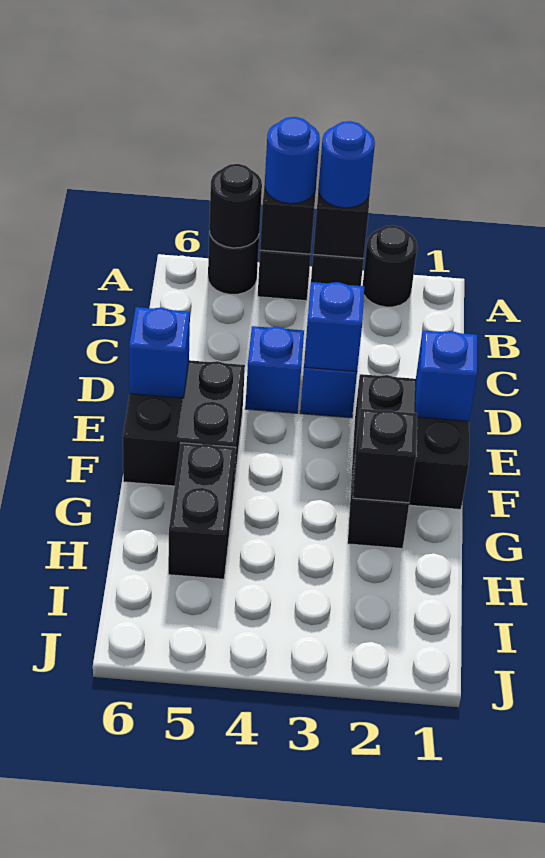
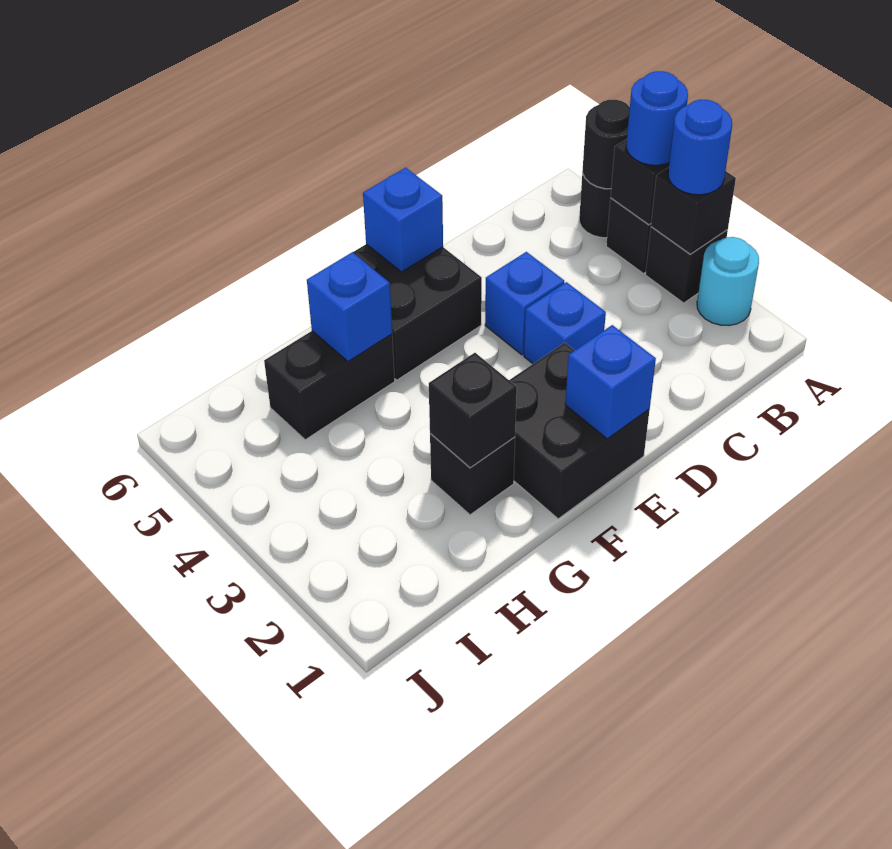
black 1x1 round brick [363,225,417,307] -> cyan 1x1 round brick [697,237,759,325]
blue 1x1 brick [304,282,364,372] -> blue 1x1 brick moved to [307,252,392,361]

